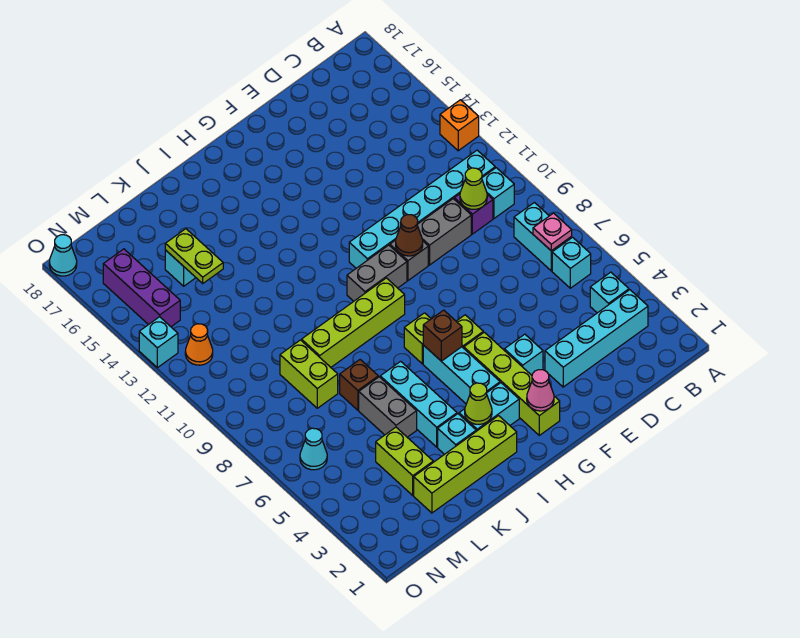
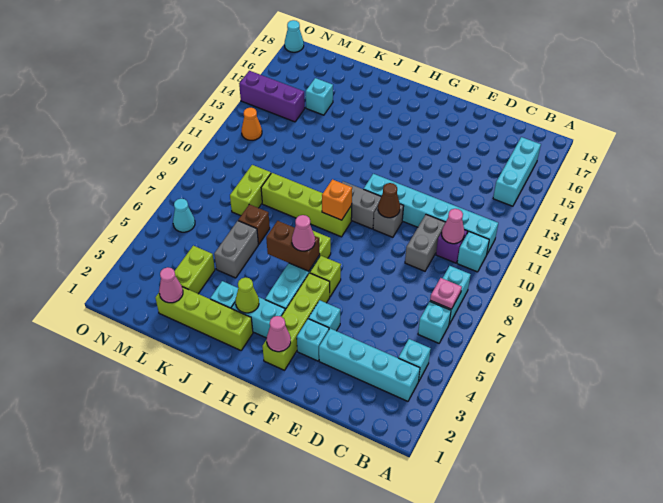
orange 1x1 brick [440,100,479,151] -> orange 1x1 brick moved to [322,179,352,220]
lime 1x1 cone [460,168,487,209] -> pink 1x1 cone [442,209,464,244]
grey 1x2 brick [417,199,471,265] -> grey 1x2 brick turned to [405,215,446,271]
brown 1x1 brick [423,310,462,361] -> brown 1x2 brick [266,221,320,271]
none -> pink 1x1 cone [292,215,315,251]
cyan 1x3 brick [380,361,457,447] -> cyan 1x3 brick moved to [493,137,541,206]
none -> pink 1x1 cone [159,267,183,303]
lime 1x2 plate [165,229,223,283] -> none
purple 1x3 brick [103,249,180,327] -> purple 1x3 brick turned to [239,71,305,122]
cyan 1x1 brick [139,317,178,368] -> cyan 1x1 brick moved to [297,319,329,361]

